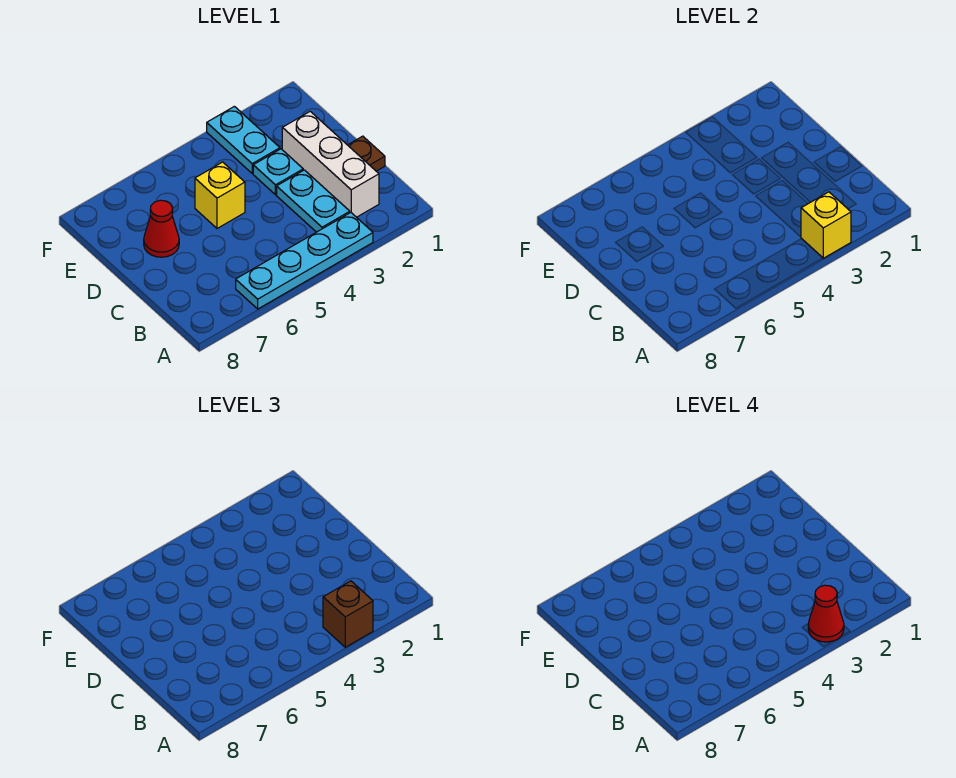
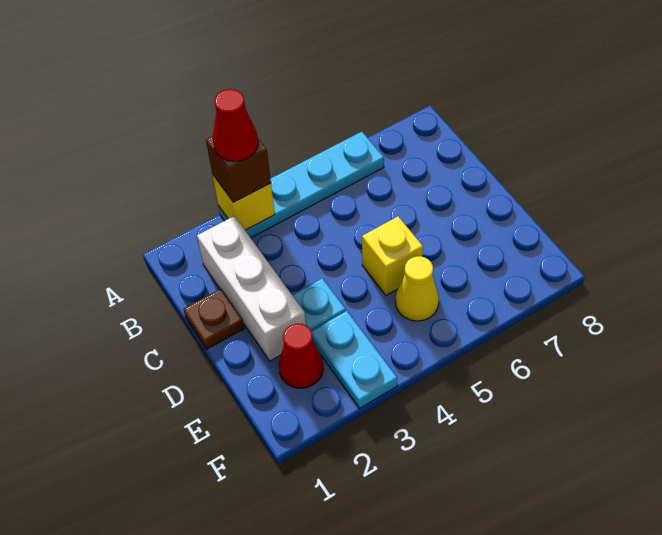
cyan 1x2 plate [277,170,350,232] -> none
red 1x1 cone [144,200,179,257] -> red 1x1 cone moved to [279,324,323,388]
none -> yellow 1x1 cone [395,256,439,321]

